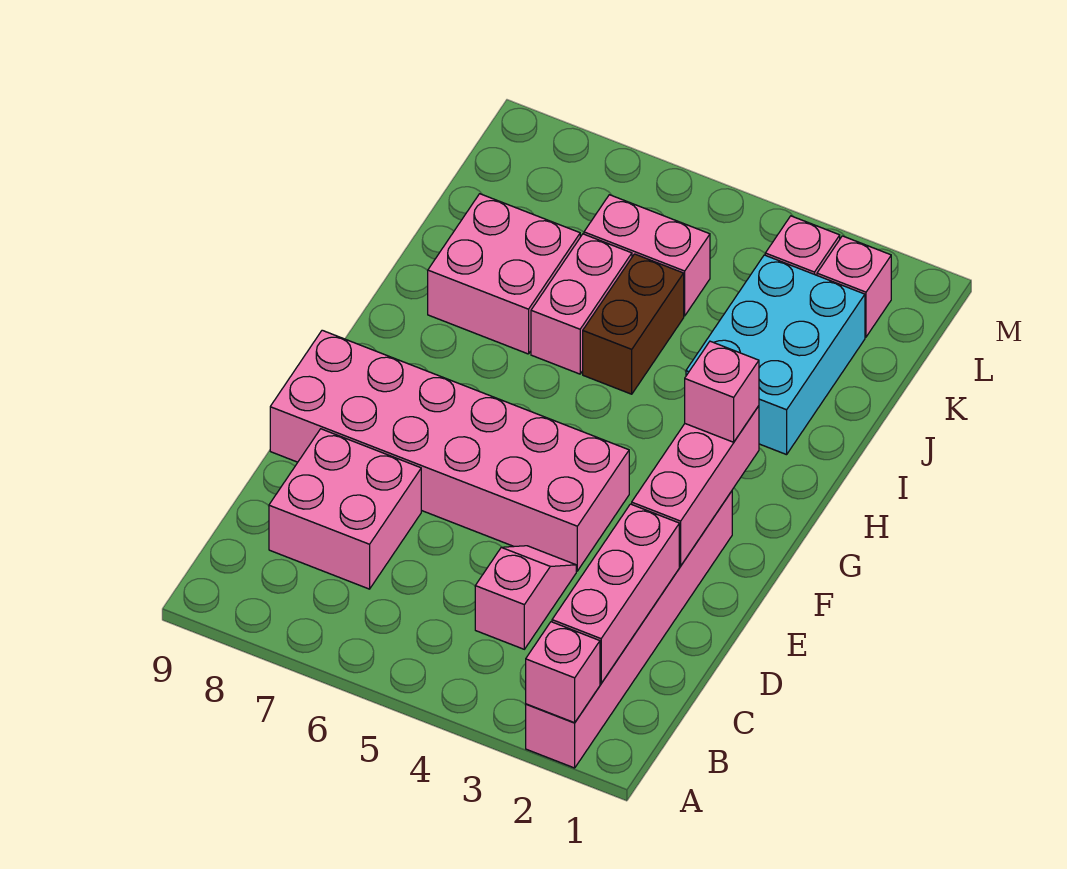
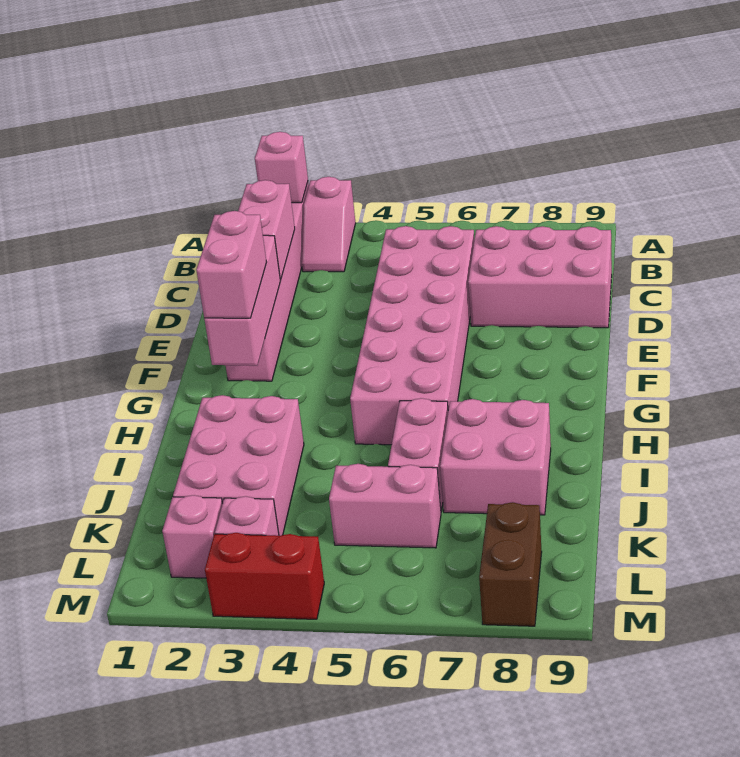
pink 1x3 brick [552,504,679,683] -> pink 1x2 brick [238,180,295,280]
pink 1x2 slope [475,546,576,649] -> pink 1x2 slope moved to [302,177,356,272]
pink 2x2 brick [269,429,421,589] -> pink 2x3 brick [468,226,612,328]
pink 2x6 brick [270,330,629,571] -> pink 2x6 brick turned to [350,226,474,445]
pink 1x1 brick [685,341,759,442] -> pink 1x2 brick [196,211,267,318]
cyan 2x3 brick [686,255,865,455] -> pink 2x3 brick [173,395,304,536]
brown 1x2 brick [583,254,684,394] -> brown 1x2 brick moved to [479,502,542,626]
none -> red 1x2 brick [205,533,324,619]

